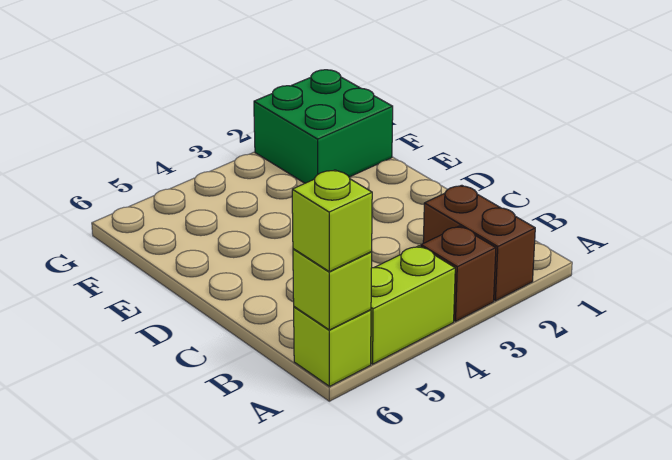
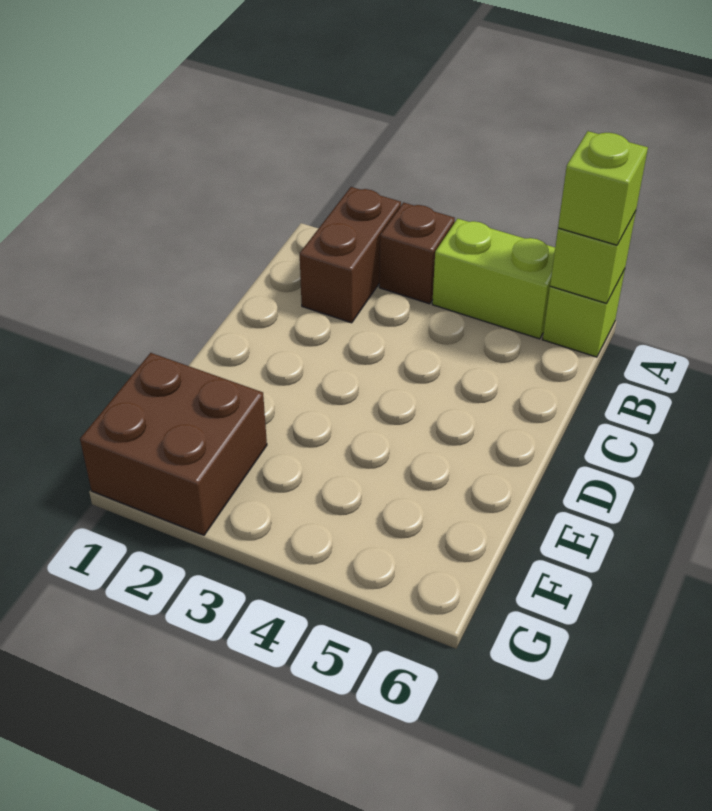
green 2x2 brick [254,70,393,183] -> brown 2x2 brick [80,353,267,535]

